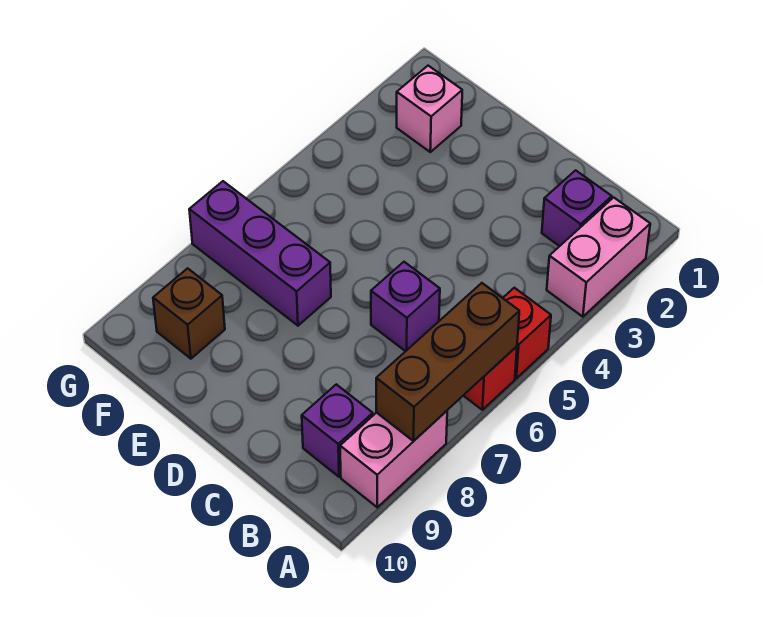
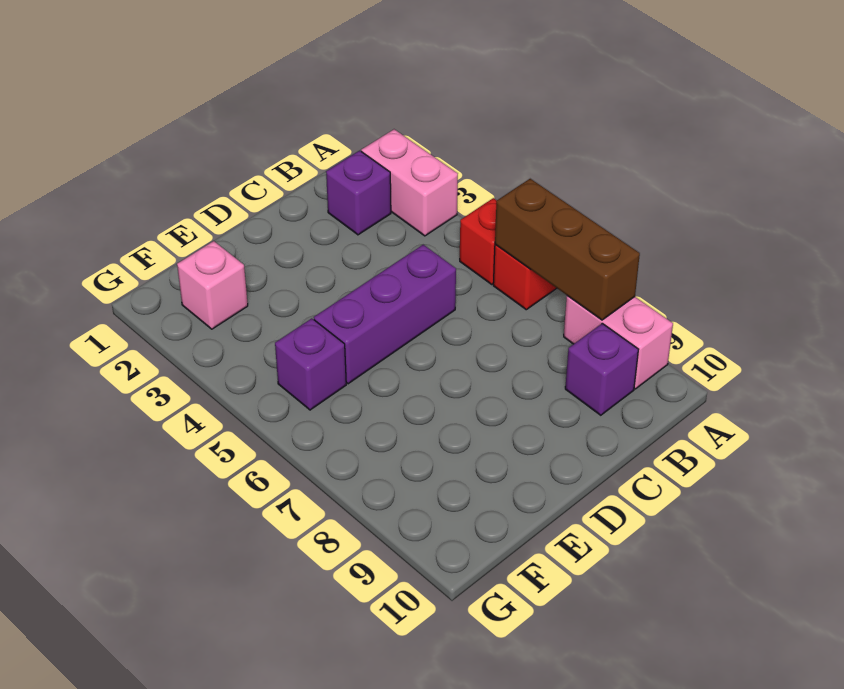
purple 1x1 brick [371,262,440,351] -> purple 1x1 brick moved to [275,318,346,410]
purple 1x3 brick [189,181,331,326] -> purple 1x3 brick moved to [314,245,456,384]
brown 1x1 brick [153,268,225,359] -> none

